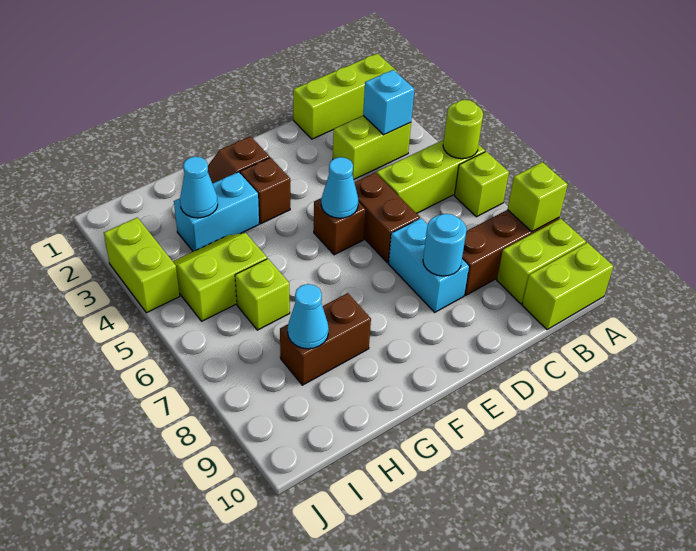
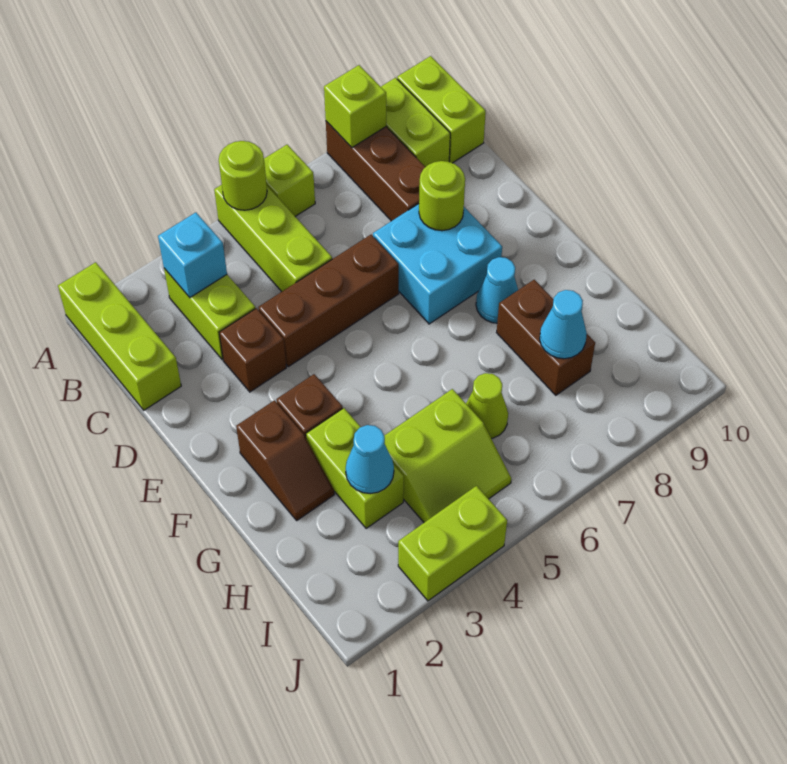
brown 1x2 brick [354,173,420,263] -> brown 1x3 brick [258,235,399,367]
cyan 1x2 brick [389,218,469,312] -> cyan 2x2 brick [373,204,502,324]
cyan 1x1 round brick [423,214,467,276] -> lime 1x1 round brick [419,161,465,231]
brown 1x1 brick [314,198,365,255] -> brown 1x1 brick moved to [219,308,286,392]
cyan 1x1 cone [321,157,358,218] -> cyan 1x1 cone moved to [476,257,518,323]
cyan 1x2 brick [174,172,259,252] -> lime 1x2 brick [306,408,404,529]
lime 2x2 slope [173,233,267,321] -> lime 2x2 slope turned to [384,389,511,522]
lime 1x1 brick [235,259,290,330] -> lime 1x1 cone [466,373,508,439]

